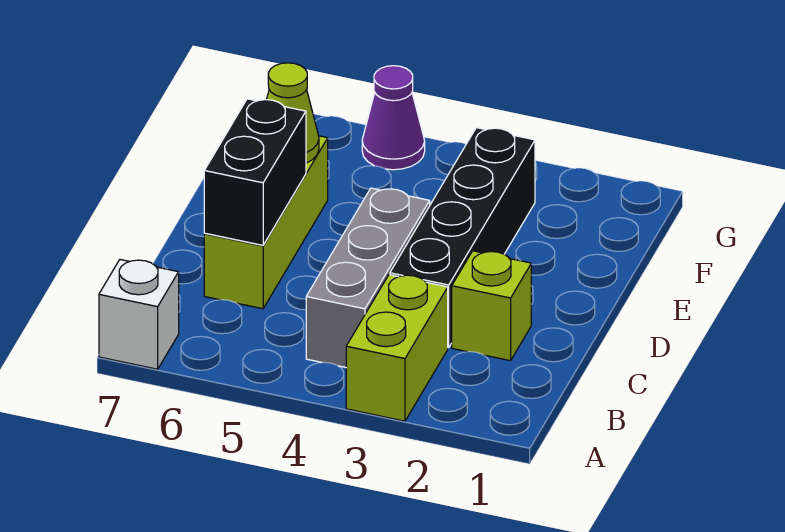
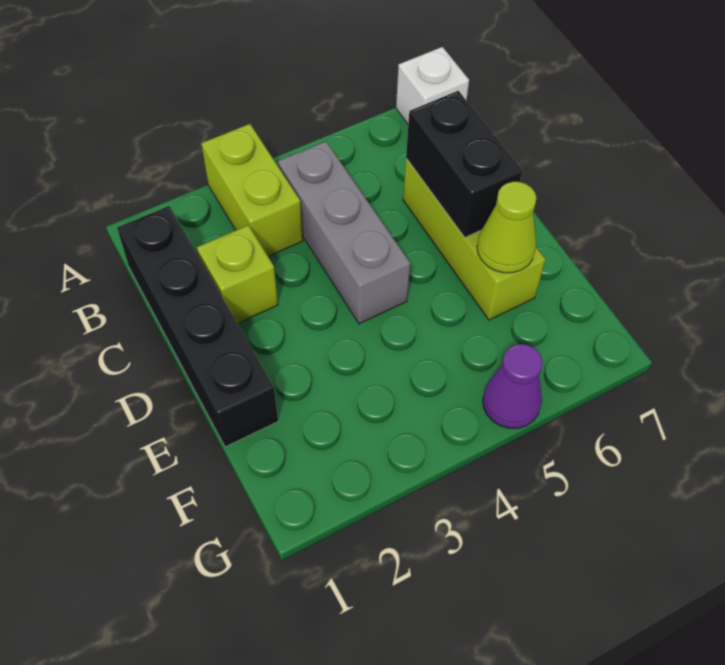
black 1x4 brick [390,128,535,348] -> black 1x4 brick moved to [117,206,278,447]

